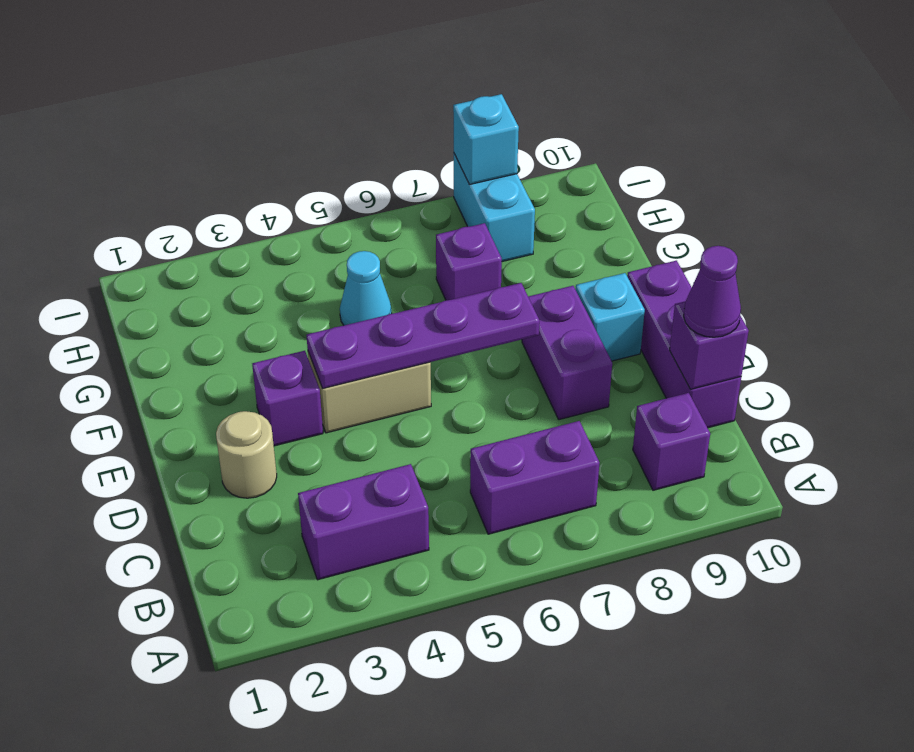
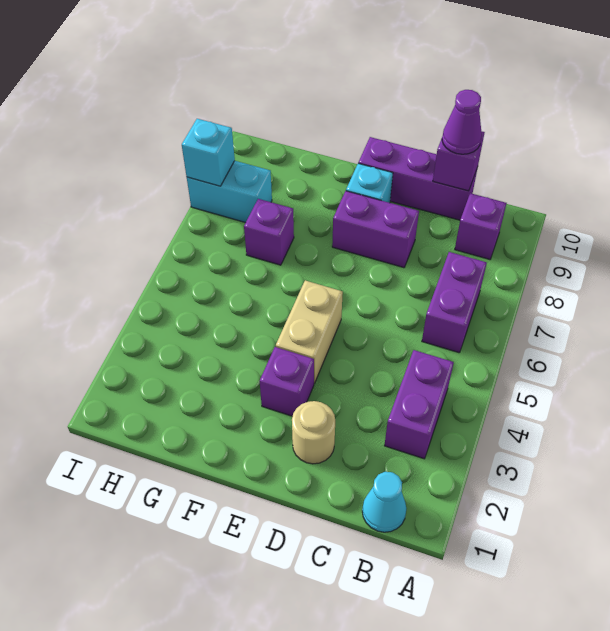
purple 1x4 plate [306,283,540,389] -> none
cyan 1x1 cone [340,251,392,325] -> cyan 1x1 cone moved to [362,472,407,532]

